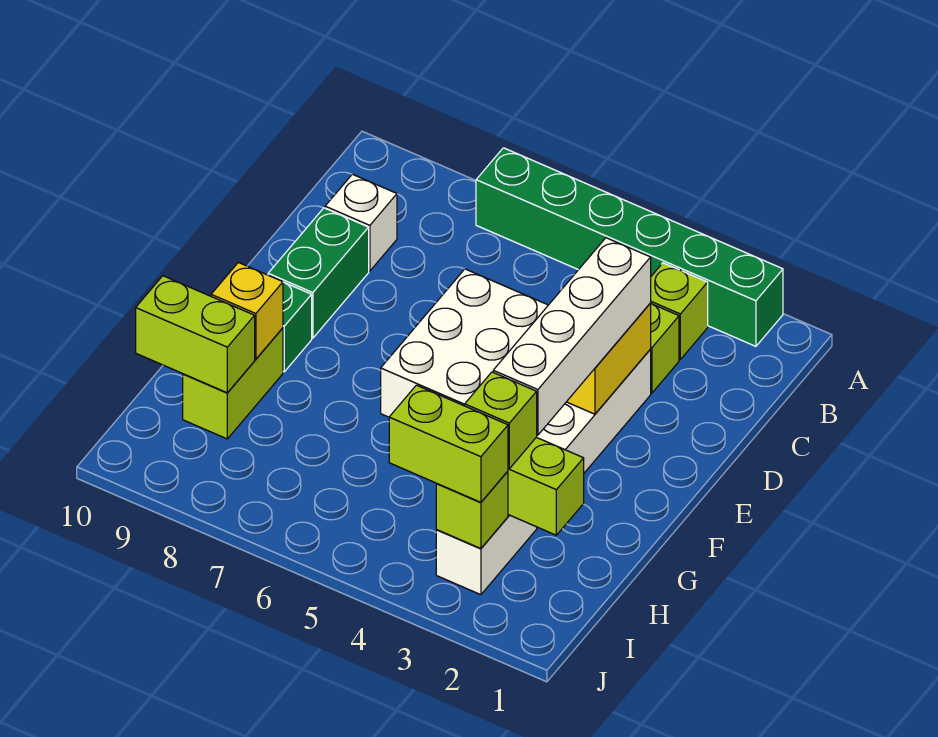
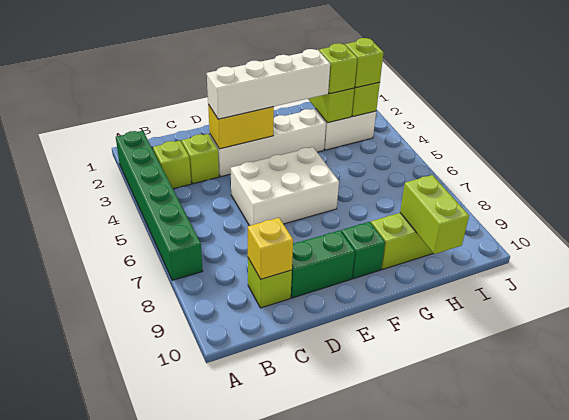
white 1x1 brick [325,174,397,271] -> lime 1x1 brick [248,258,292,308]
yellow 1x1 brick [211,262,283,359] -> yellow 1x1 brick moved to [248,218,293,279]
lime 1x2 brick [389,385,508,502] -> lime 1x1 brick [345,38,384,88]

